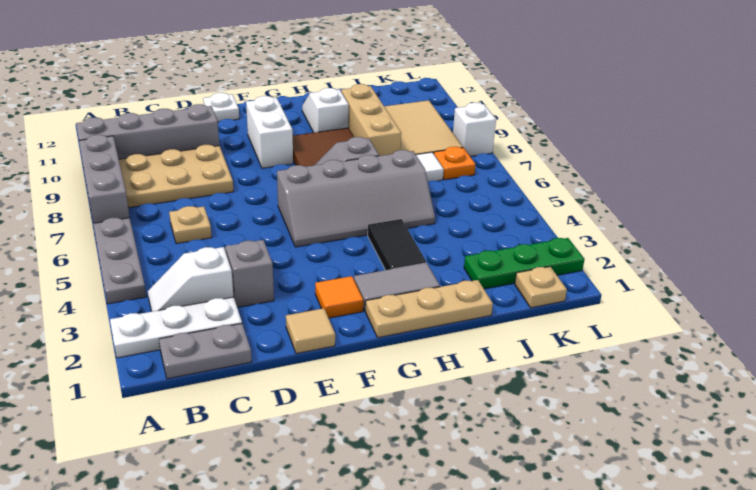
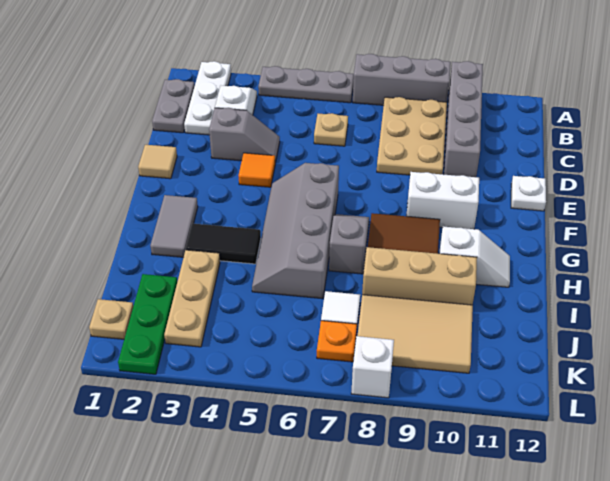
orange 1x1 tile [315,276,363,318] -> orange 1x1 tile moved to [238,153,275,187]
tan 1x3 plate [366,280,493,338] -> tan 1x3 plate moved to [164,250,220,347]

